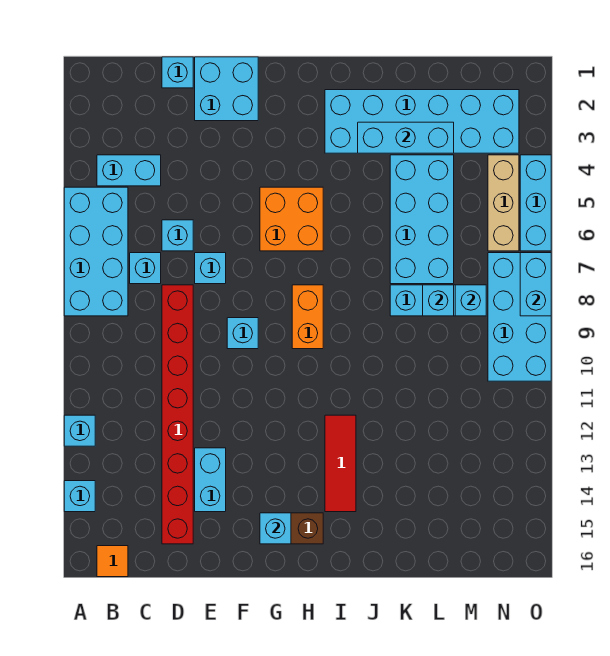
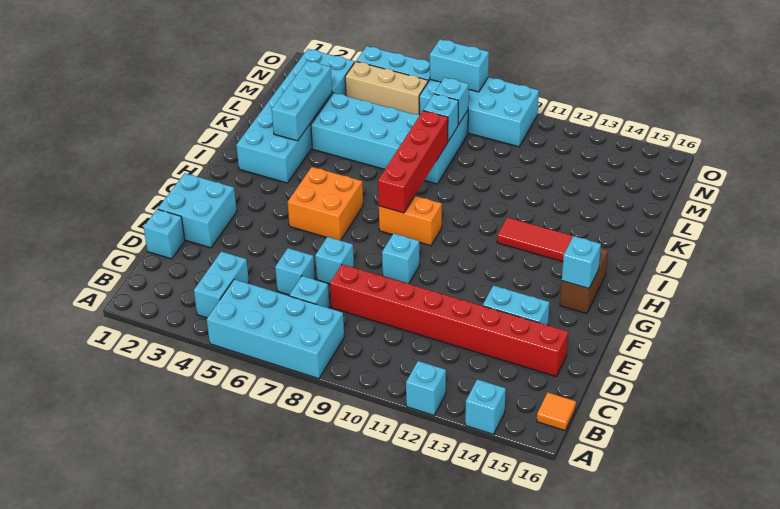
none -> red 1x4 brick [378,111,448,213]

